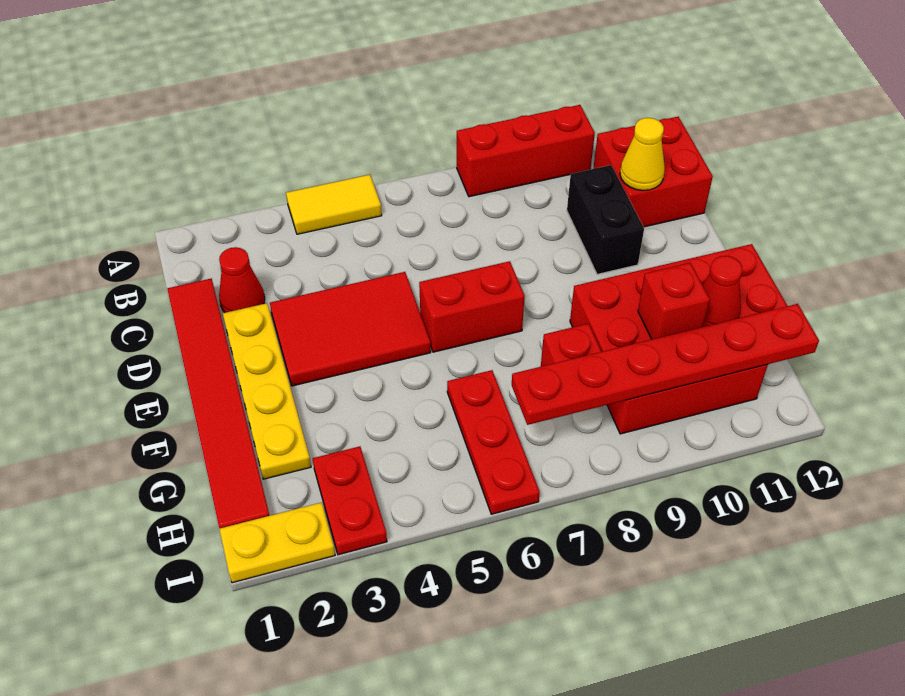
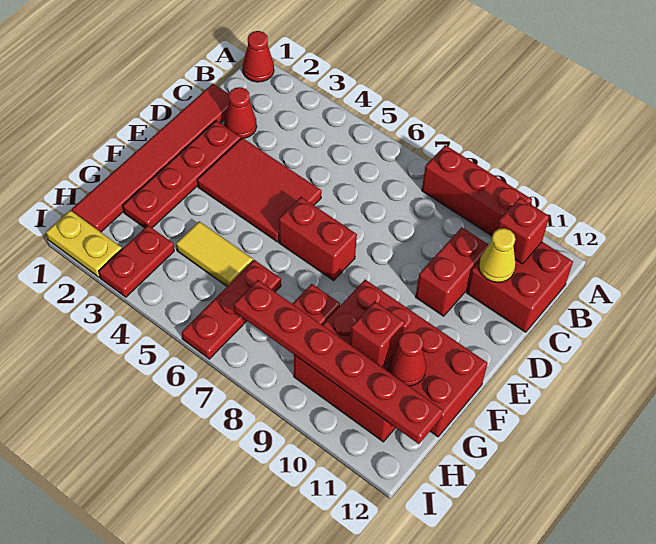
none -> red 1x1 cone [243,31,274,82]
yellow 1x2 tile [286,175,382,234] -> yellow 1x2 tile moved to [176,221,253,286]
none -> red 1x1 brick [497,197,549,264]
black 1x2 brick [567,165,644,274] -> red 1x2 brick [416,227,489,316]
yellow 1x4 plate [223,303,311,479] -> red 1x4 plate [123,121,241,228]

